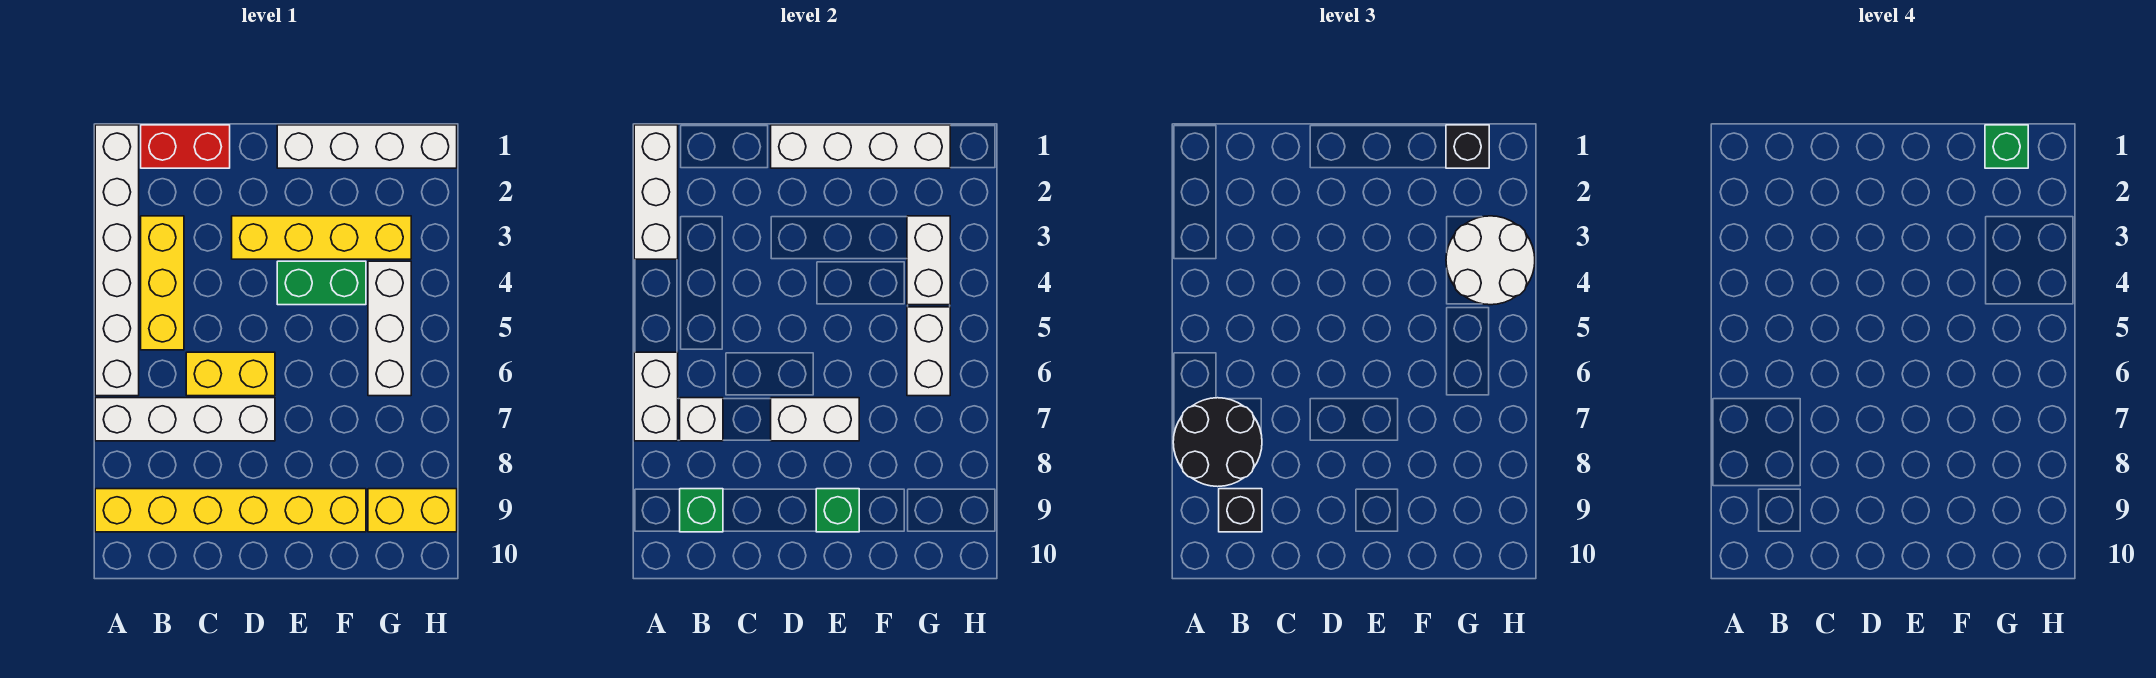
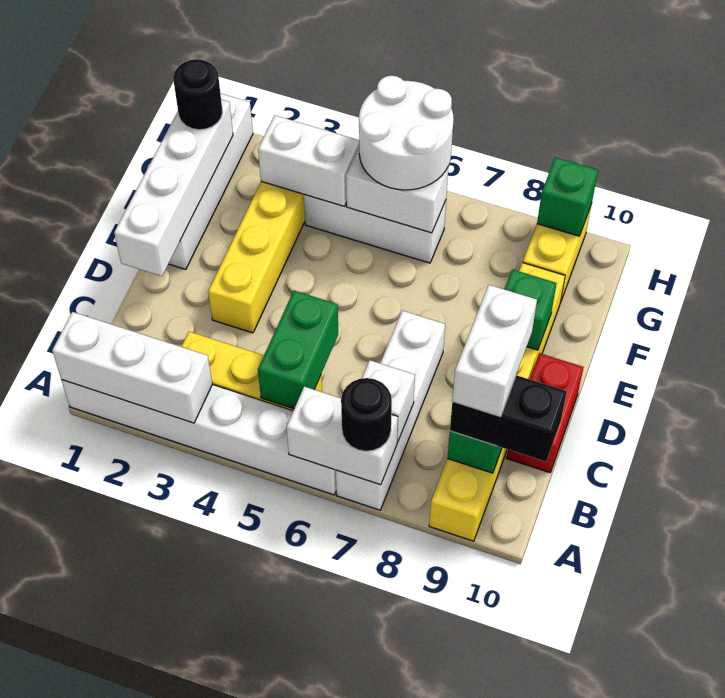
black 2x2 round brick [1173,398,1262,487] -> black 1x1 round brick [341,378,392,451]
red 1x2 brick [141,125,230,168] -> red 1x2 brick moved to [507,353,583,472]
black 1x1 brick [1219,489,1262,532] -> black 1x2 brick [450,375,567,462]
yellow 1x2 brick [186,352,275,396] -> none
white 1x2 brick [771,398,859,441] -> white 1x2 brick moved to [452,285,537,417]
green 1x2 brick [277,261,366,305] -> green 1x2 brick moved to [258,291,338,409]
black 1x1 brick [1446,125,1489,168] -> black 1x1 round brick [173,59,223,130]
green 1x1 brick [1985,125,2028,168] -> green 1x1 brick moved to [537,157,598,236]
white 2x2 round brick [1446,216,1535,305] -> white 2x2 round brick moved to [359,76,454,190]

